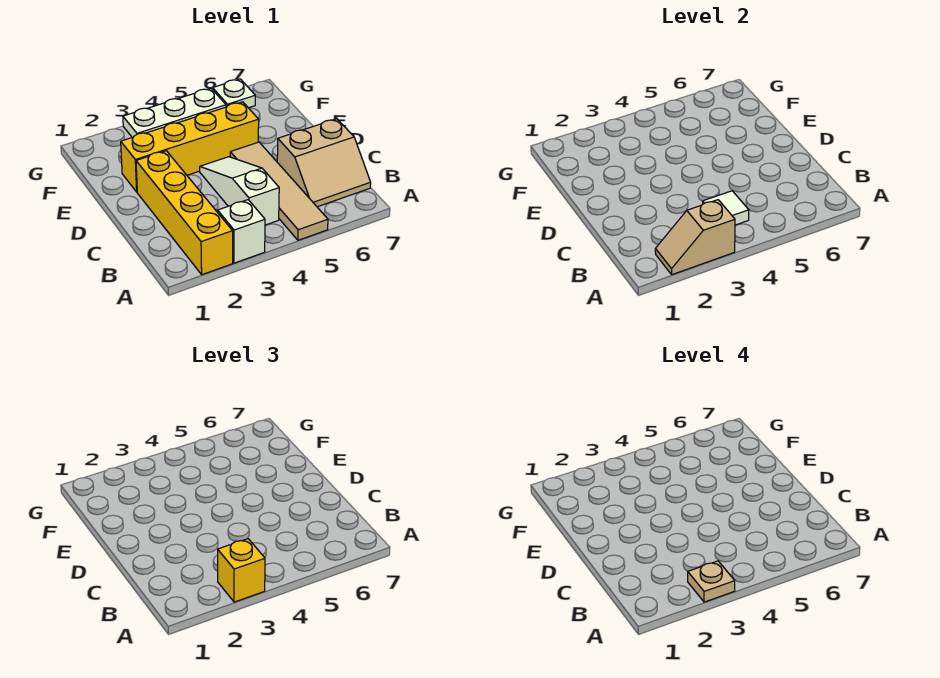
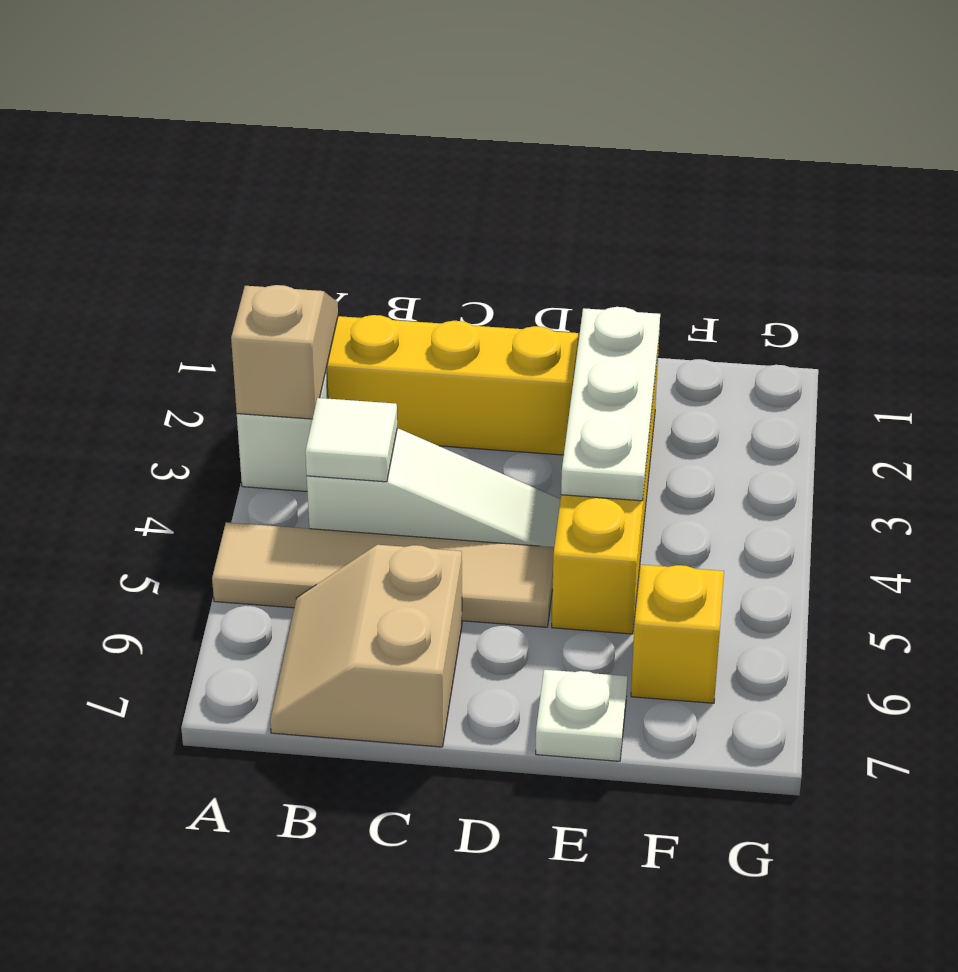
yellow 1x1 brick [218,539,265,602] -> yellow 1x1 brick moved to [631,565,724,703]
tan 1x1 plate [688,561,735,602] -> none
white 1x3 plate [123,88,226,137] -> white 1x3 plate moved to [561,307,660,501]
white 1x1 plate [213,79,255,108] -> white 1x1 plate moved to [536,670,627,761]

